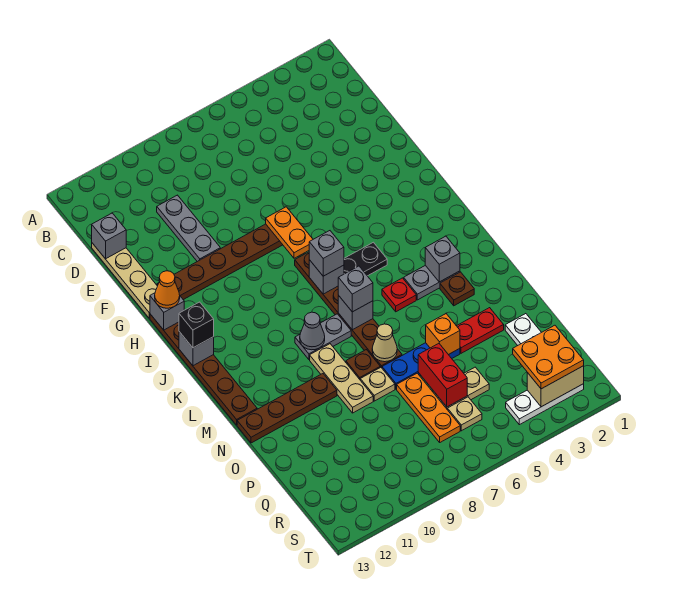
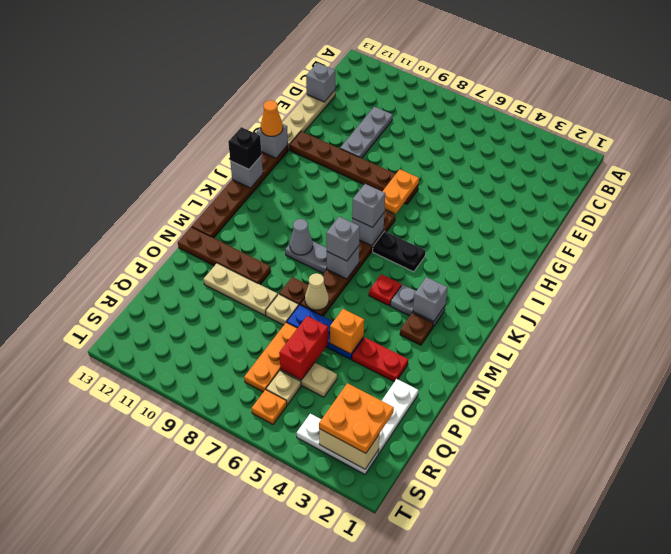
tan 1x3 plate [310,344,373,413] -> tan 1x3 plate turned to [203,263,278,316]
none -> orange 1x1 plate [251,389,287,424]

